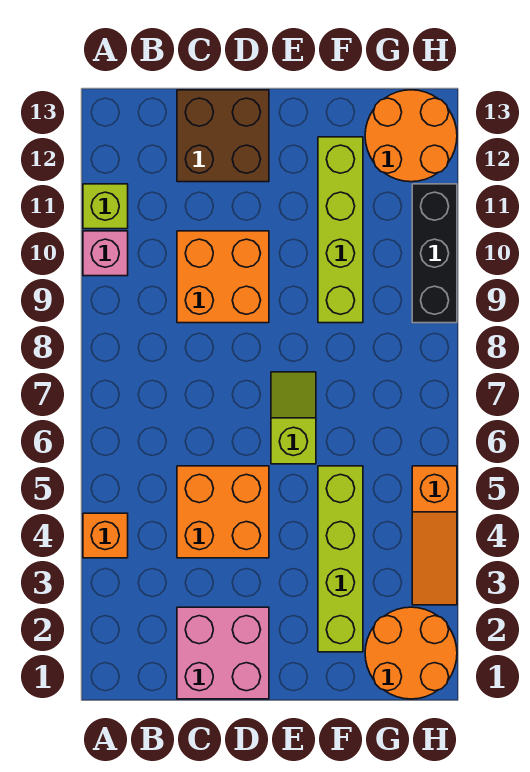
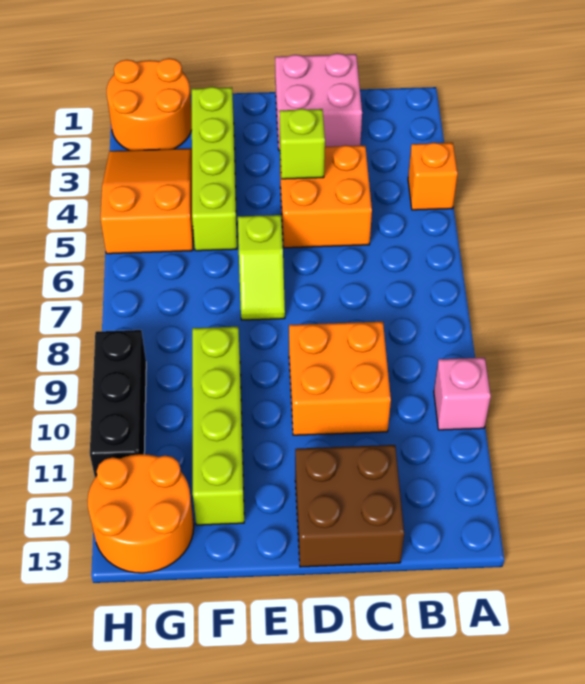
lime 1x1 brick [83,184,128,229] -> lime 1x1 brick moved to [280,109,325,179]
orange 1x3 slope [412,466,457,605] -> orange 2x3 slope [101,148,193,254]

